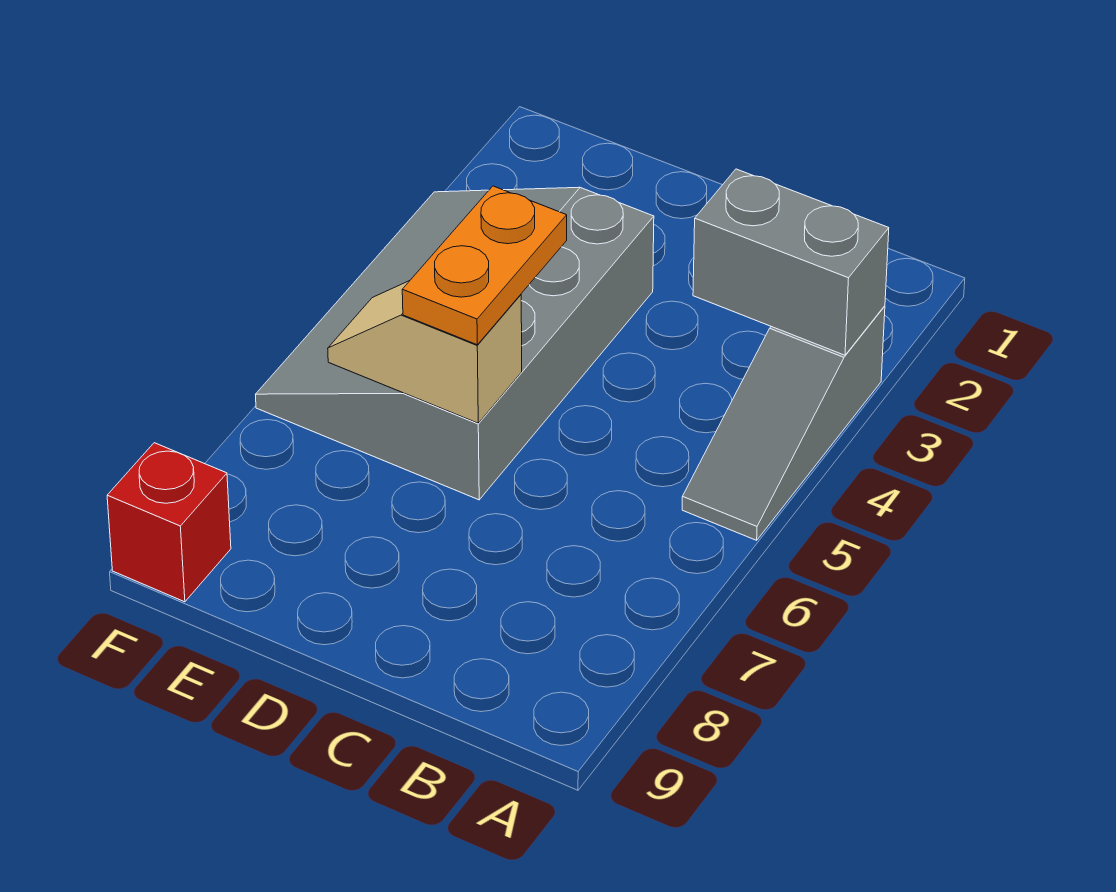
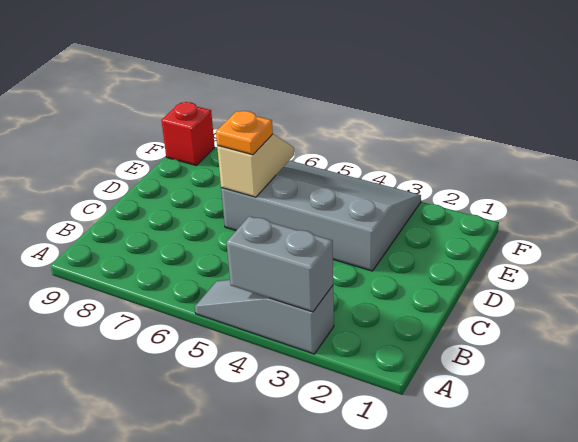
grey 1x2 brick [693,169,889,355] -> grey 1x2 brick turned to [227,216,333,312]
orange 1x2 plate [402,186,567,345] -> orange 1x1 plate [216,111,273,155]

